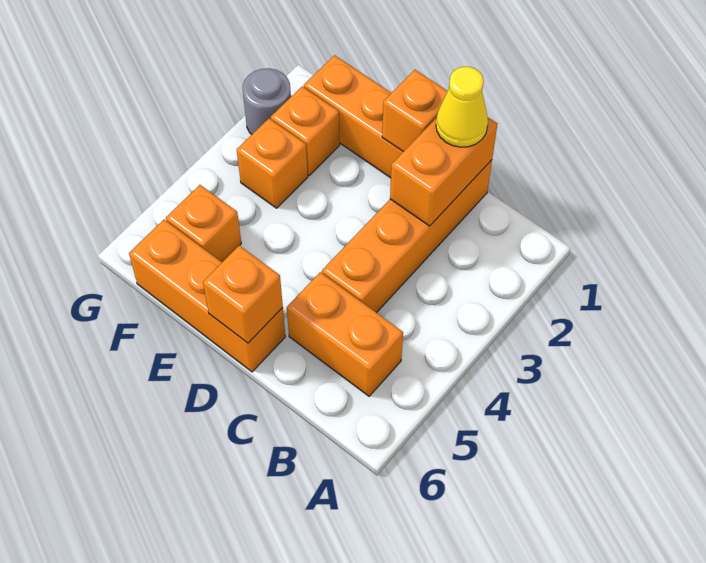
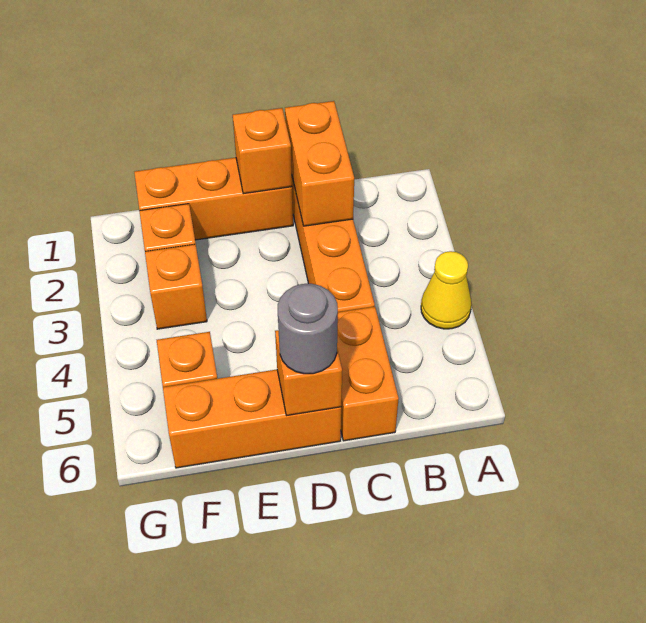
orange 1x2 brick [287,272,403,396] -> orange 1x2 brick turned to [337,307,399,441]
yellow 1x1 cone [436,67,488,147] -> yellow 1x1 cone moved to [421,251,471,329]
grey 1x1 round brick [243,68,291,135] -> grey 1x1 round brick moved to [278,284,338,374]

